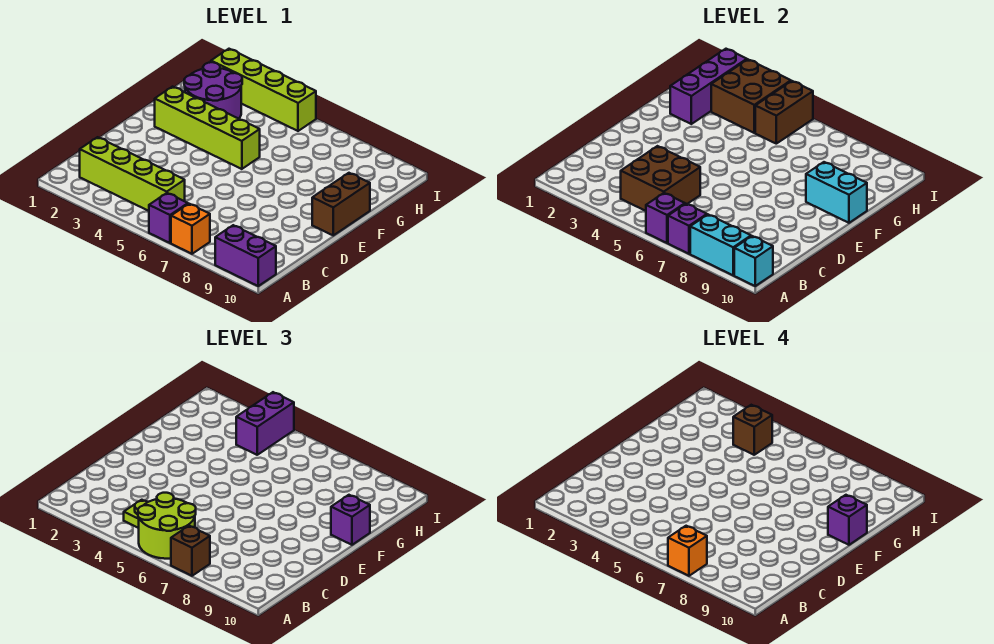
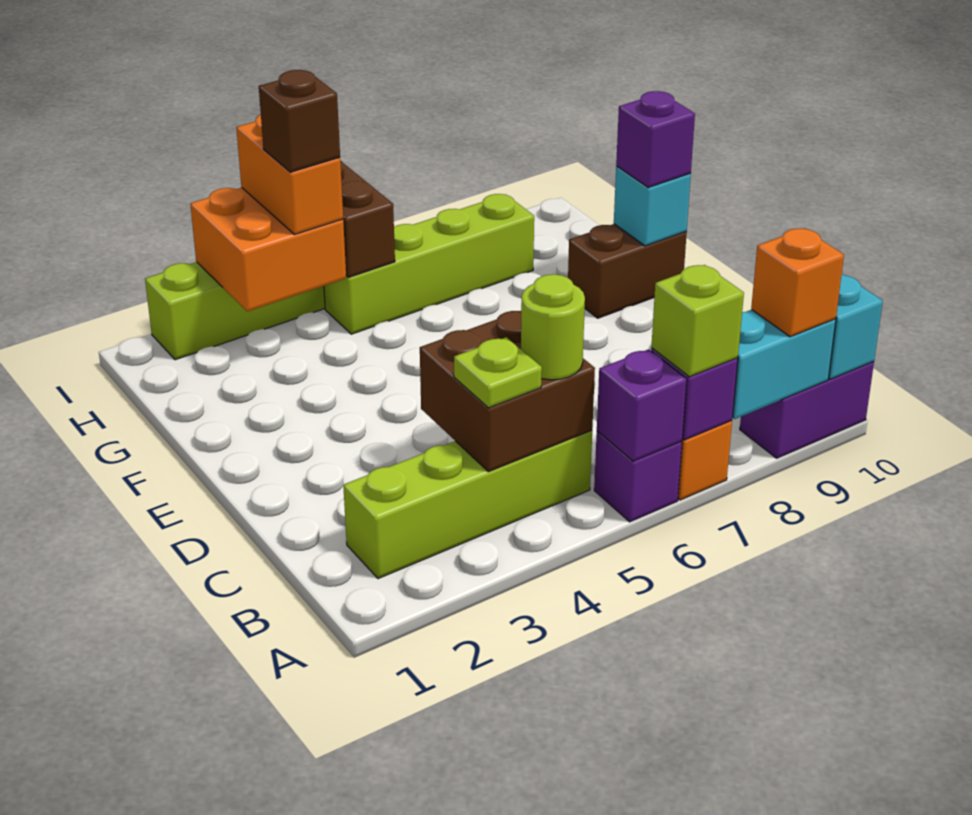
lime 2x2 round brick [138,493,196,559] -> lime 1x1 round brick [521,274,585,380]
brown 1x1 brick [171,526,210,576] -> lime 1x1 brick [651,265,744,377]
orange 1x1 brick [668,526,707,576] -> orange 1x1 brick moved to [751,228,844,337]
brown 1x2 brick [312,173,370,235] -> brown 1x2 brick turned to [568,224,687,318]
lime 1x4 brick [155,87,260,169] -> lime 1x4 brick moved to [324,194,534,334]
cyan 1x2 brick [806,162,867,223] -> cyan 1x1 brick [614,167,691,246]
purple 1x1 brick [828,495,867,545] -> none
purple 2x2 round brick [184,62,242,119] -> none
purple 1x3 brick [670,49,747,124] -> none
brown 2x2 brick [711,60,791,133] -> orange 2x2 brick [190,188,346,311]
purple 1x2 brick [236,392,294,455] -> orange 1x2 brick [236,115,343,234]

